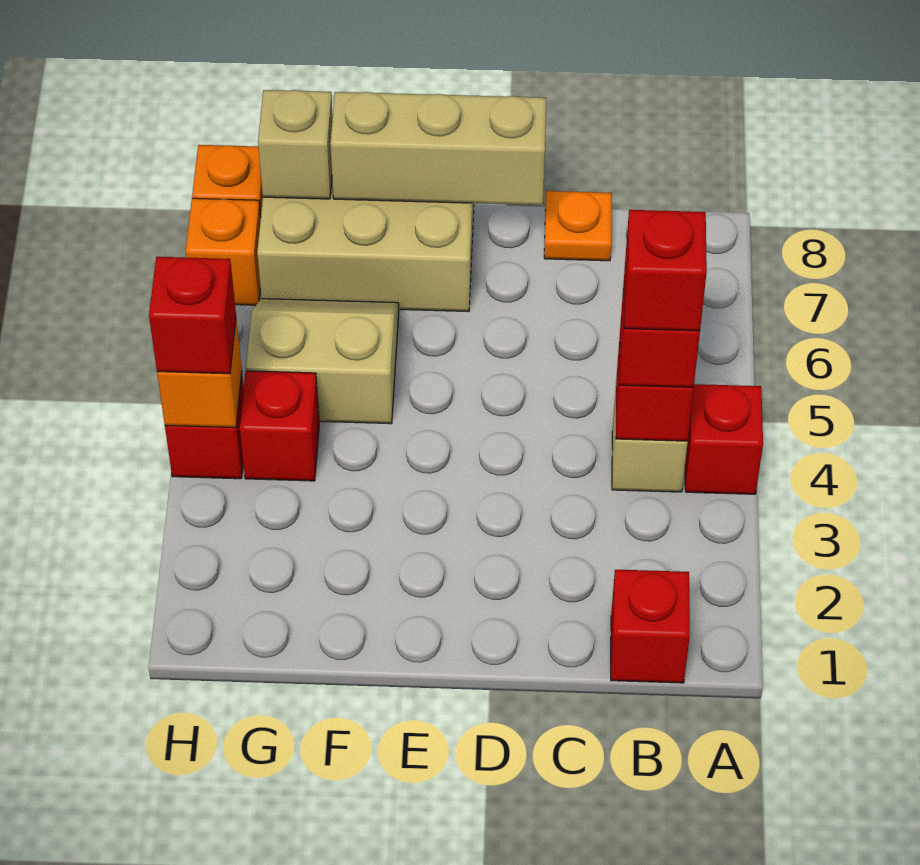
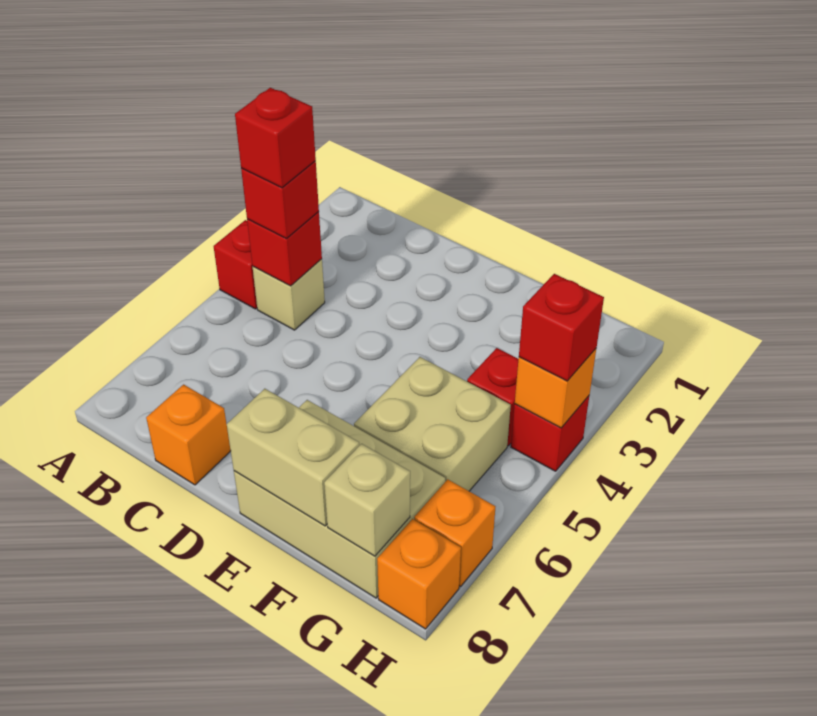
red 1x1 brick [611,570,690,683] -> none
orange 1x1 plate [544,191,612,261] -> orange 1x1 brick [146,385,231,485]
tan 1x3 brick [330,92,546,205] -> tan 1x2 brick [227,389,359,526]
tan 2x2 slope [246,299,399,424] -> tan 2x2 brick [354,357,511,491]

